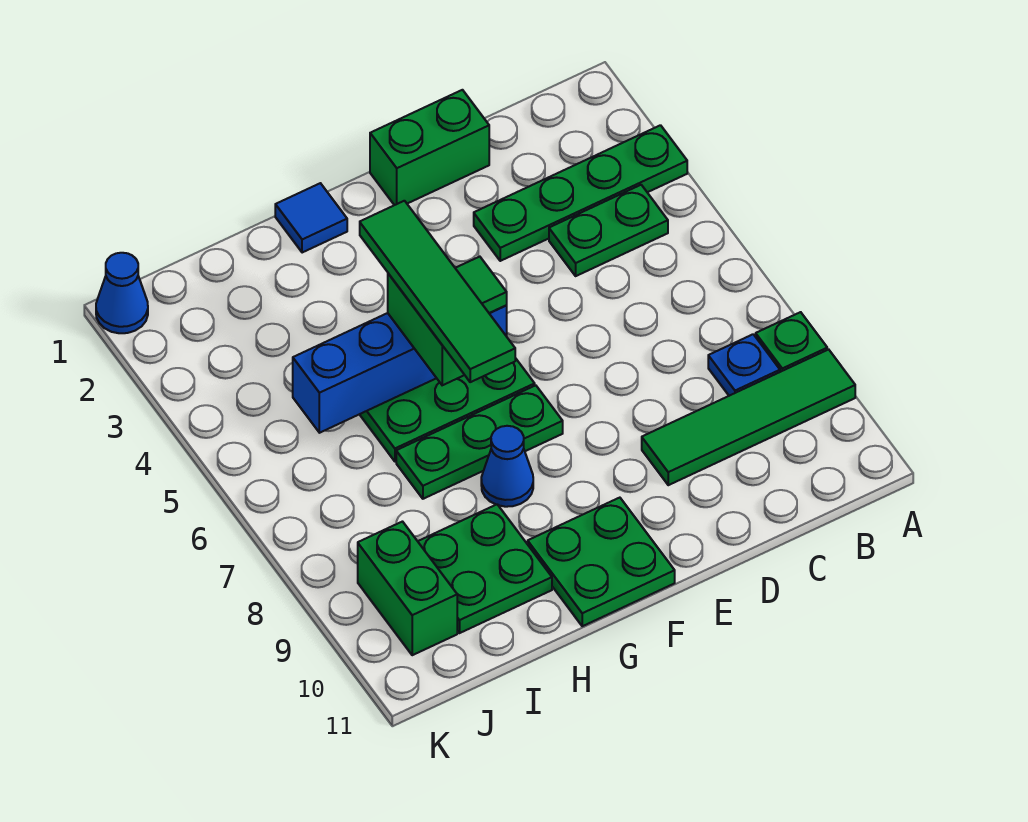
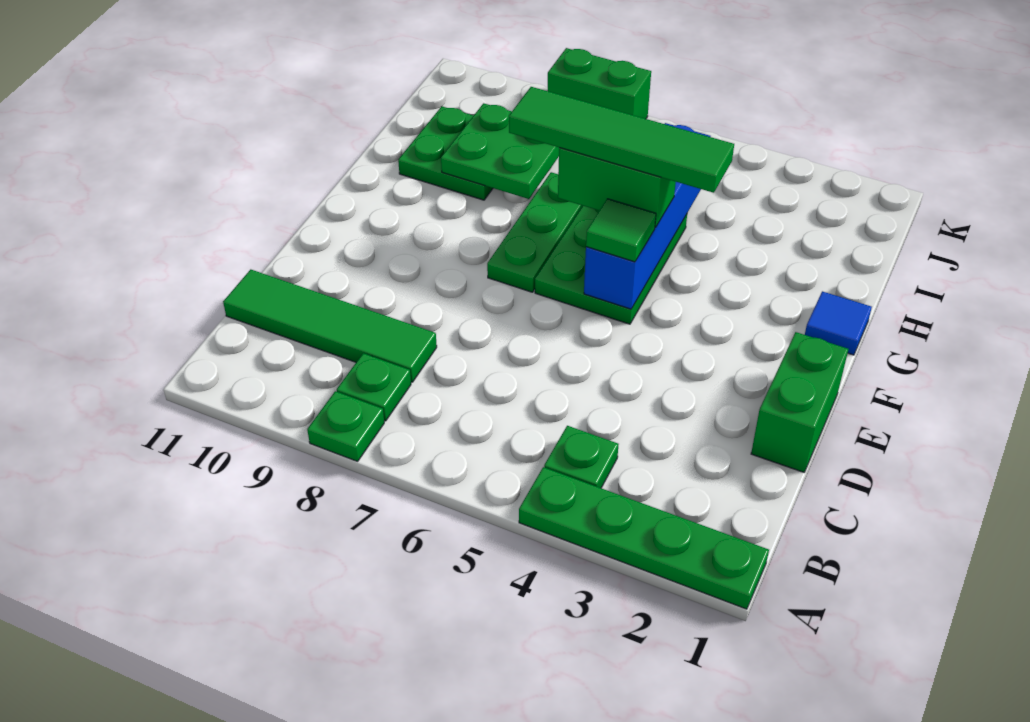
green 1x4 plate [474,125,687,261] -> green 1x4 plate turned to [519,467,769,609]
green 1x4 tile [642,349,855,485] -> green 1x4 tile turned to [223,270,437,382]
green 1x2 plate [549,185,668,276] -> green 1x1 plate [544,426,619,488]
blue 1x1 plate [708,334,780,396] -> green 1x1 plate [337,353,411,421]
green 2x2 plate [528,498,675,626] -> green 2x2 plate moved to [441,103,559,199]
blue 1x1 cone [481,426,533,507] -> none
green 1x2 brick [358,522,457,655] -> green 1x2 brick moved to [548,48,651,119]
blue 1x1 cone [96,253,148,333] -> none

